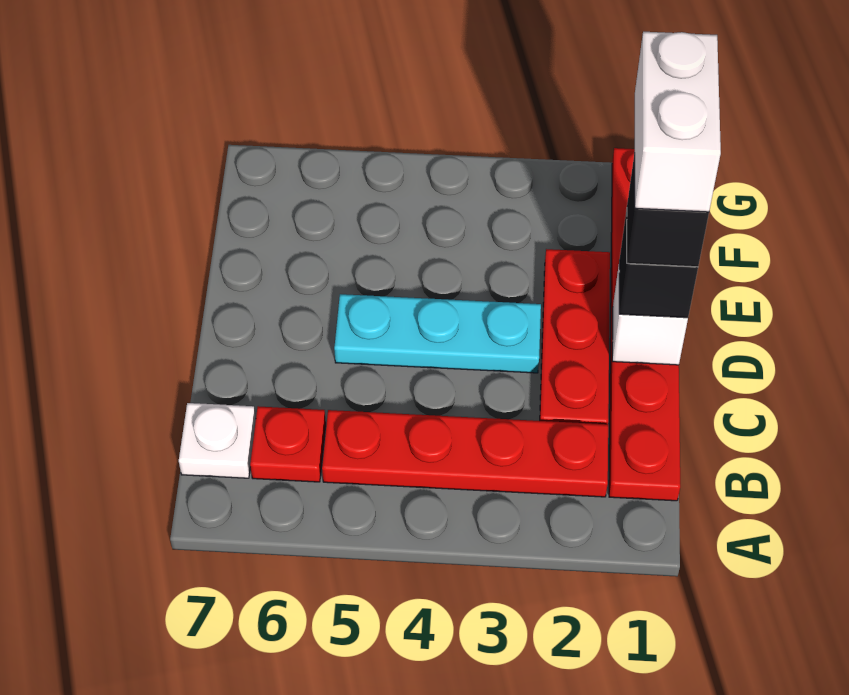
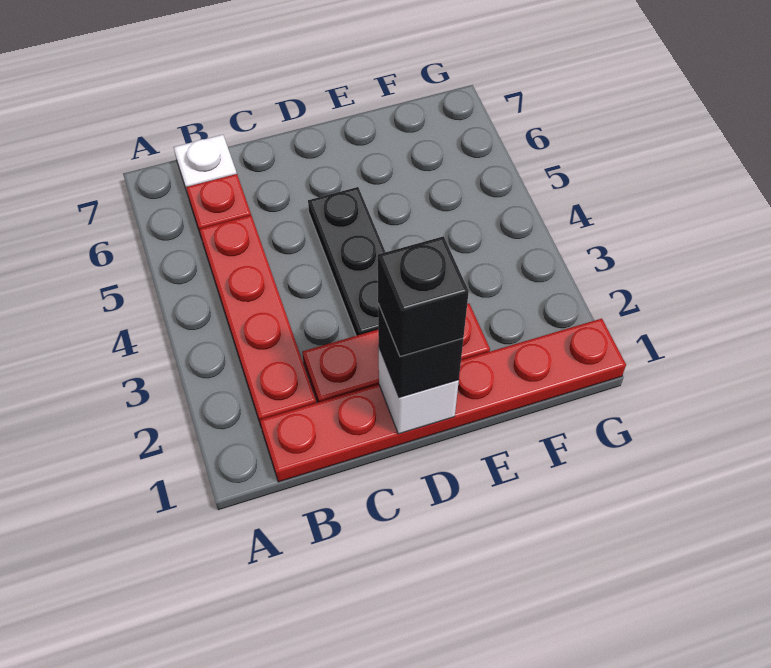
white 1x2 brick [634,32,721,212] -> none
cyan 1x3 plate [334,294,541,373] -> black 1x3 plate [308,187,385,336]

